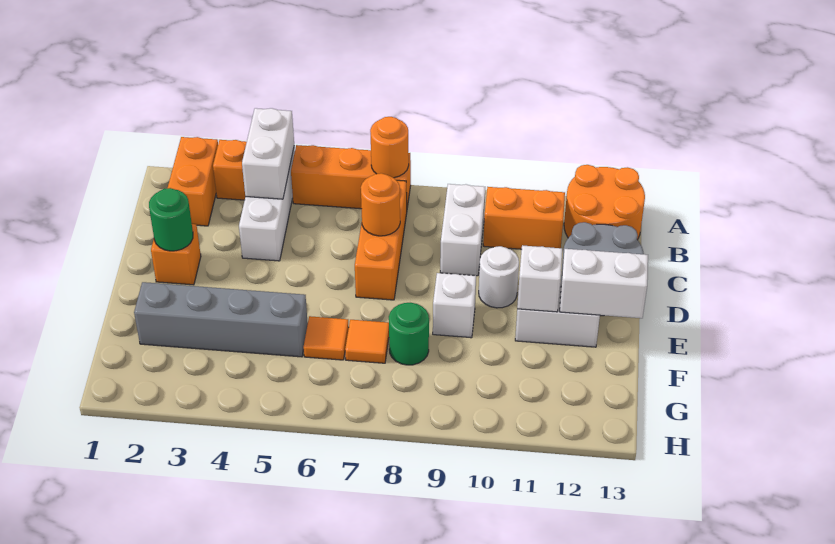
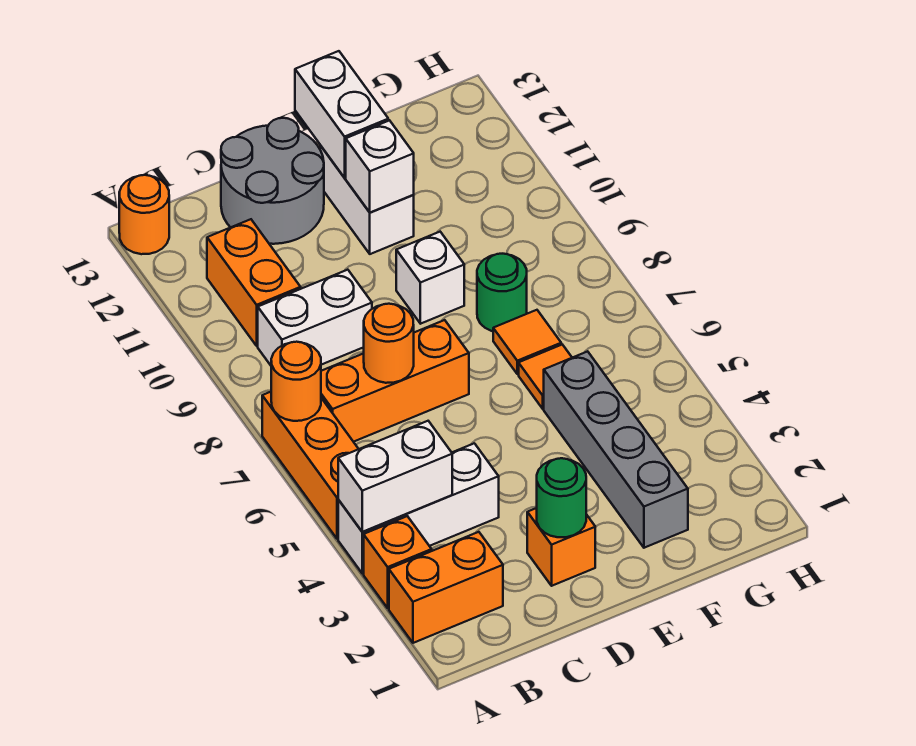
orange 2x2 round brick [564,165,645,240] -> orange 1x1 round brick [119,175,169,254]
white 1x1 round brick [479,246,519,308] -> none

